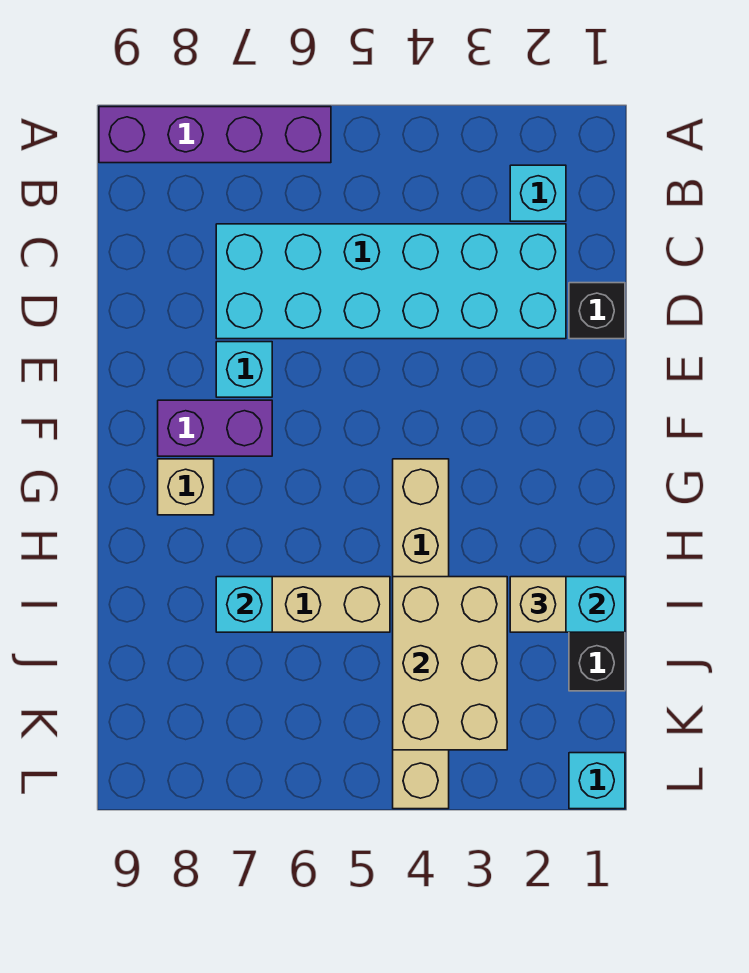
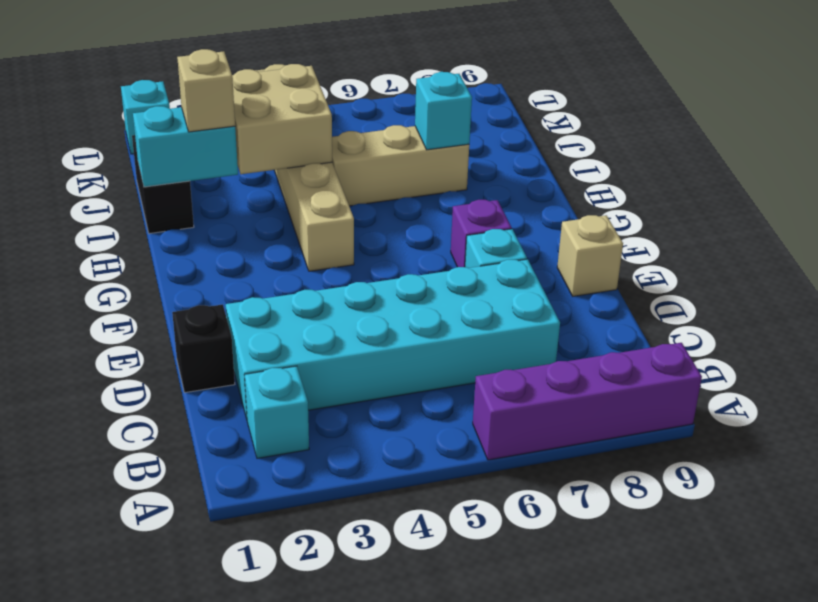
purple 1x2 brick [158,400,272,456] -> purple 1x1 brick [451,200,512,267]
tan 1x1 brick [158,459,214,515] -> tan 1x1 brick moved to [557,215,623,296]
tan 2x3 brick [393,577,507,750] -> tan 2x2 brick [232,64,332,174]

